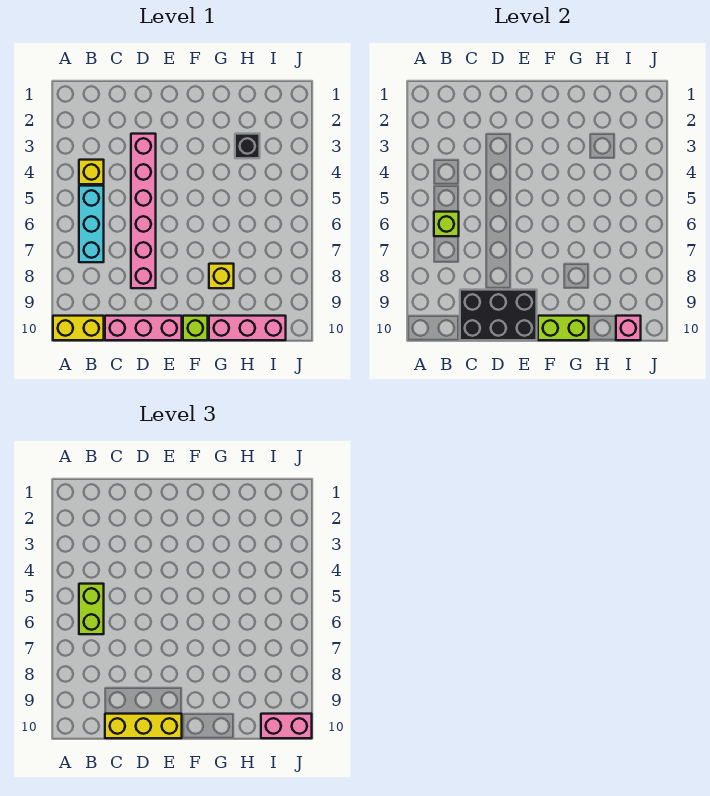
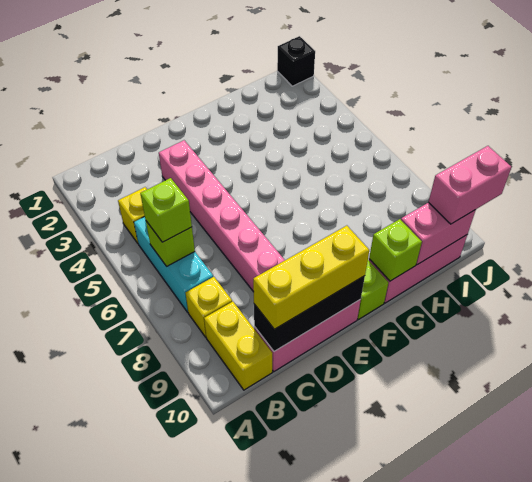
yellow 1x2 brick [53,316,104,340] -> yellow 1x2 brick turned to [204,301,272,390]
lime 1x2 brick [79,584,104,634] -> lime 1x1 brick [140,178,192,242]
black 2x3 brick [460,290,537,340] -> black 1x3 brick [254,276,365,351]
lime 1x2 brick [538,316,589,340] -> lime 1x1 brick [369,219,422,281]
yellow 1x1 brick [209,264,234,288] -> yellow 1x1 brick moved to [186,277,232,337]
black 1x1 brick [235,134,260,158] -> black 1x1 brick moved to [277,36,315,86]
pink 1x1 brick [616,316,641,340] -> pink 1x2 brick [401,202,476,265]

